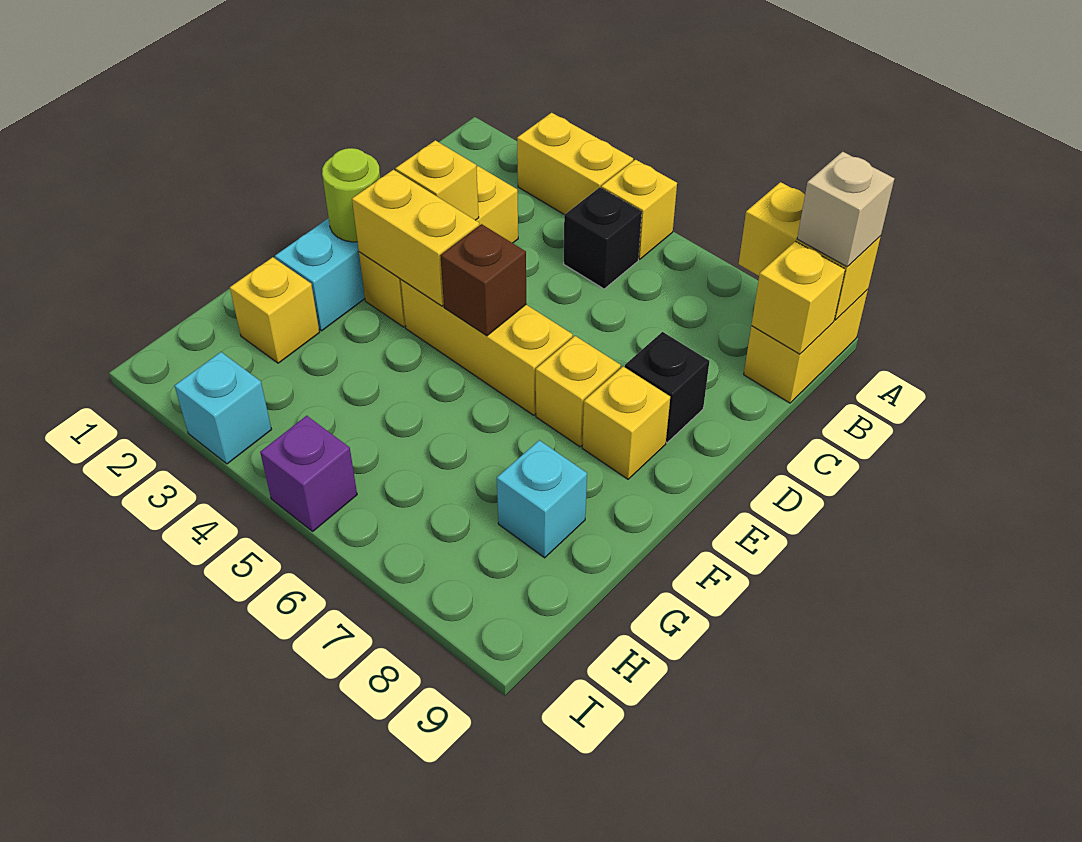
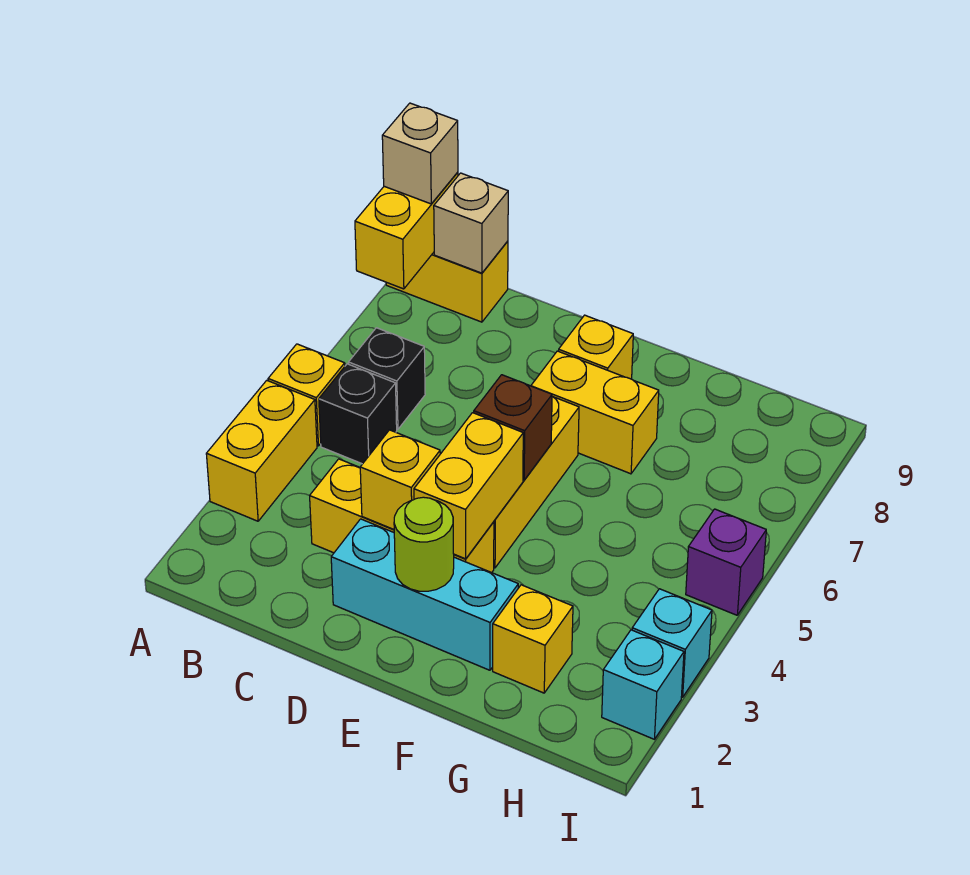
yellow 1x1 brick [751,241,845,354] -> tan 1x1 brick [434,173,508,273]
black 1x1 brick [625,332,709,442] -> black 1x1 brick moved to [349,328,425,429]
yellow 1x1 brick [536,336,621,447] -> yellow 1x2 brick [531,351,659,474]
cyan 1x1 brick [497,440,587,558] -> cyan 1x1 brick moved to [602,630,684,739]

